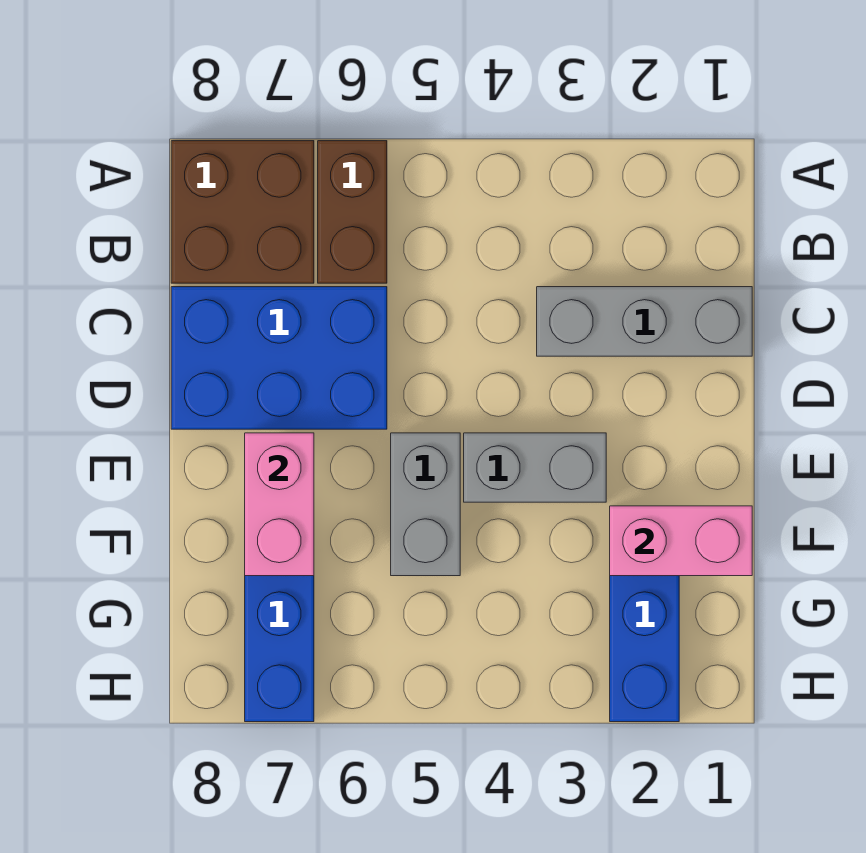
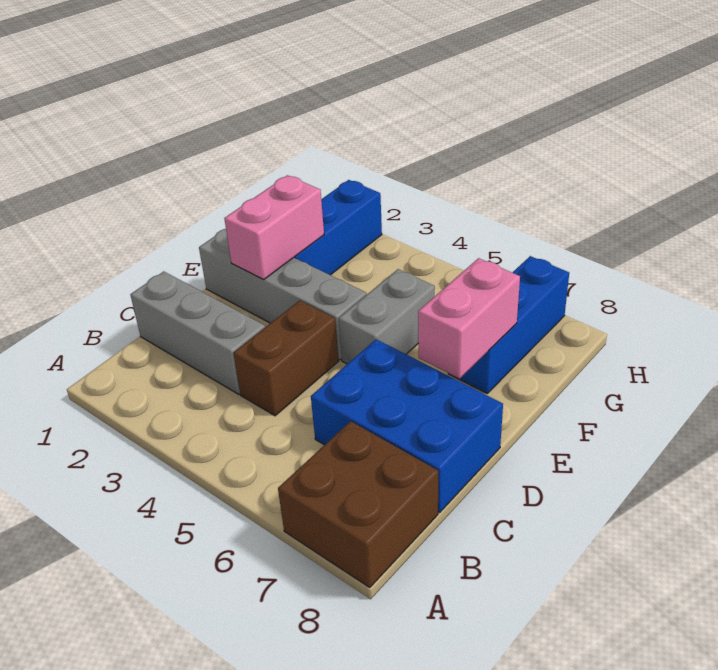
brown 1x2 brick [318,141,387,283] -> brown 1x2 brick moved to [234,300,338,416]
grey 1x2 brick [464,433,606,502] -> grey 1x4 brick [199,229,367,360]
pink 1x2 brick [610,506,752,576] -> pink 1x2 brick turned to [224,175,324,280]

